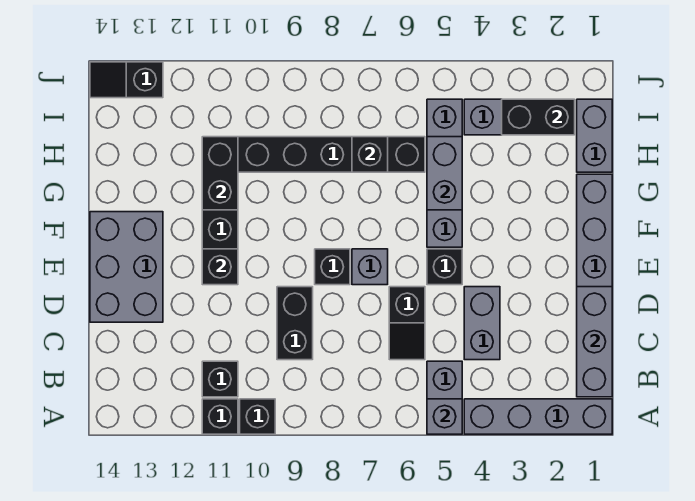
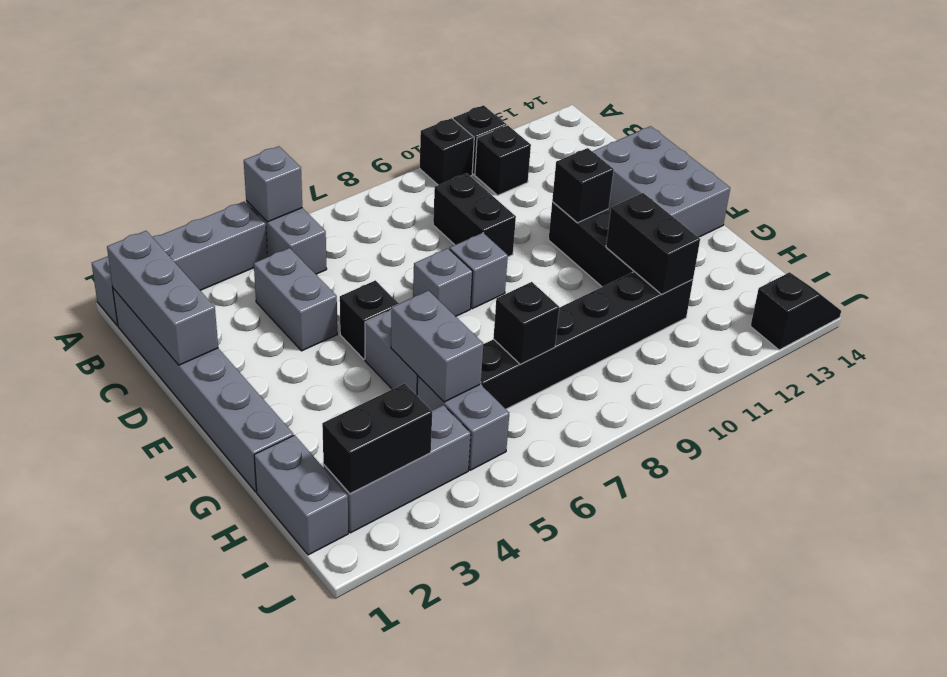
black 1x2 slope [389,287,425,360] -> none
black 1x1 brick [315,249,350,285] -> grey 1x1 brick [450,233,508,309]

